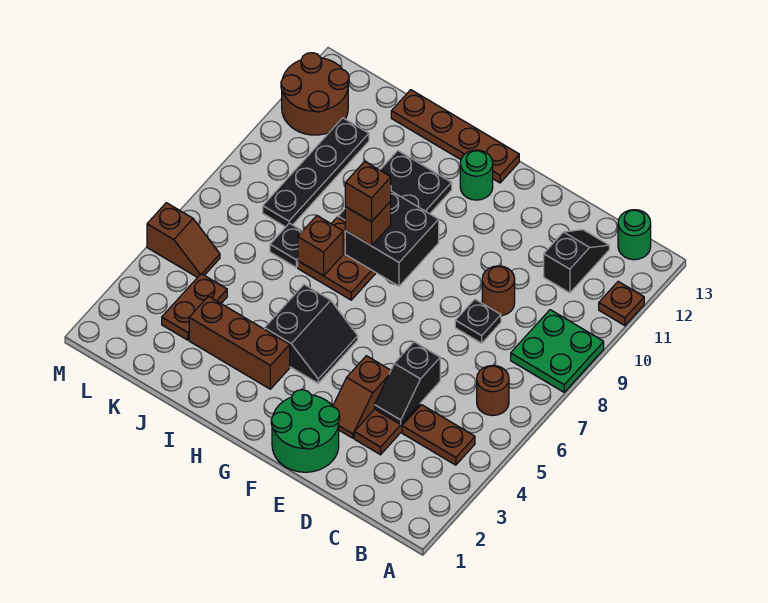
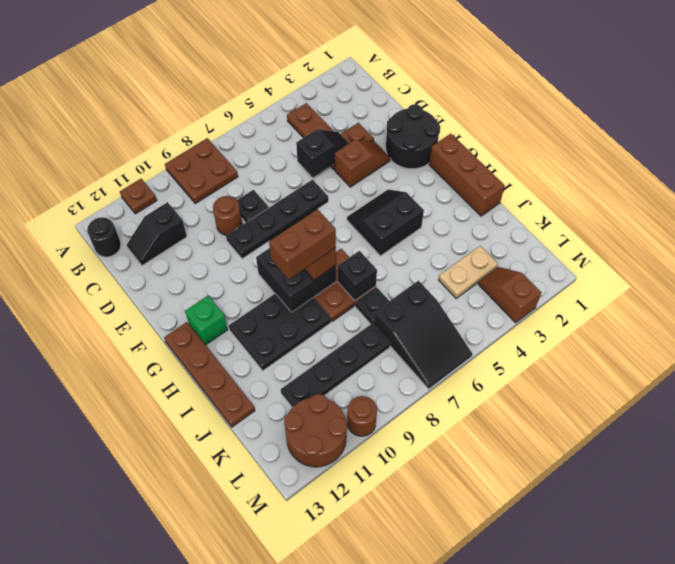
green 2x2 plate [511,310,604,392] -> brown 2x2 plate [165,138,238,204]
brown 1x1 round brick [477,365,509,416] -> brown 1x1 round brick moved to [347,396,377,436]
green 1x1 round brick [618,210,651,260] -> black 1x1 round brick [87,217,121,257]
green 2x2 round brick [271,390,340,472] -> black 2x2 round brick [386,104,440,169]
none -> black 1x4 plate [226,180,328,259]
green 1x1 round brick [460,150,493,200] -> green 1x1 brick [185,296,228,345]
brown 1x3 brick [189,296,290,389] -> brown 1x3 brick moved to [429,134,505,216]
brown 1x1 brick [345,161,391,222] -> brown 1x2 brick [269,209,336,279]
brown 1x1 brick [298,216,343,276] -> black 1x1 brick [338,251,377,300]
brown 1x2 plate [162,274,227,340] -> tan 1x2 plate [439,246,498,298]
none -> black 2x3 slope [374,281,472,389]
brown 1x2 slope [147,203,220,278] -> brown 1x2 slope moved to [478,267,541,323]

